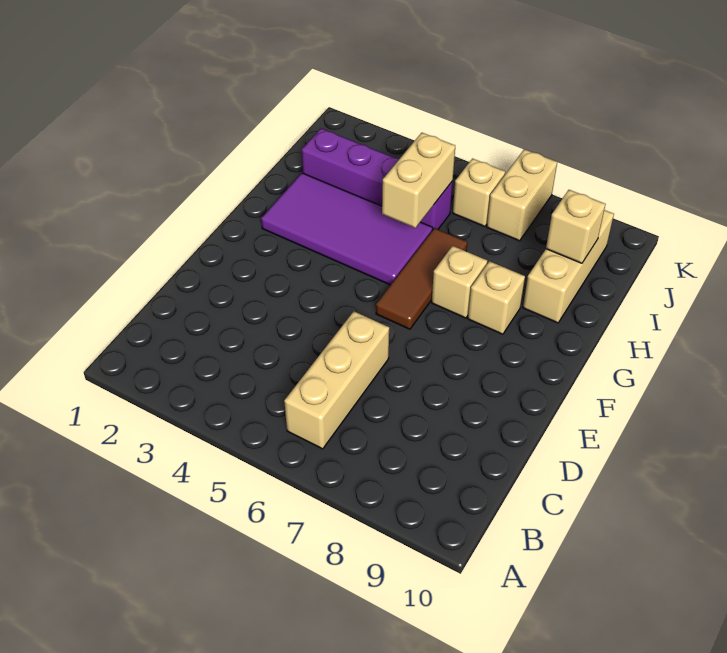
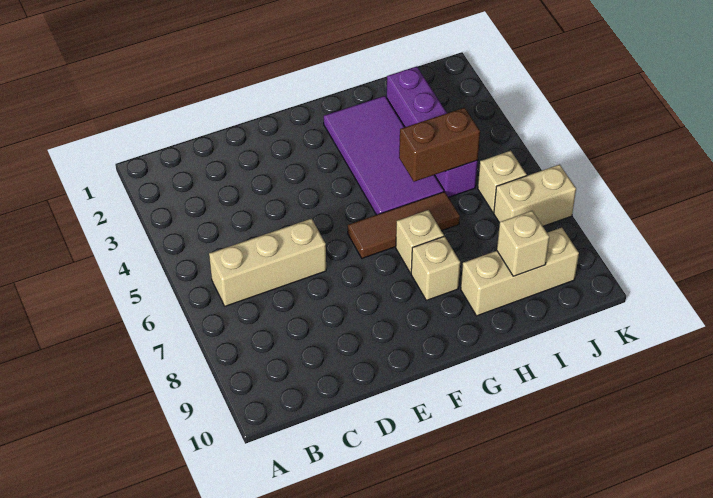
tan 1x2 brick [382,133,455,228] -> brown 1x2 brick [399,108,480,182]

